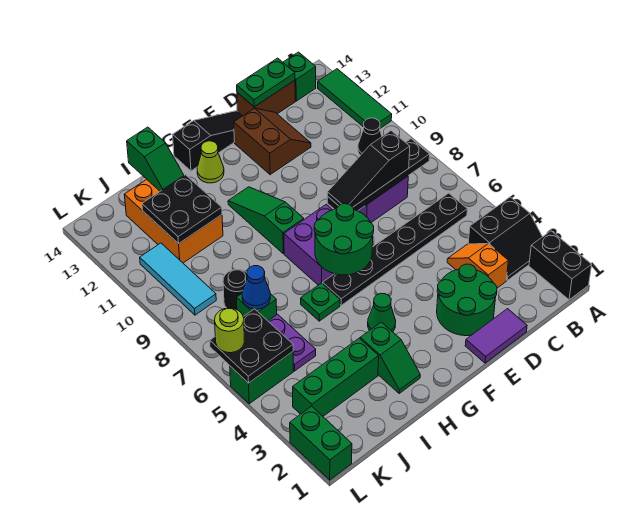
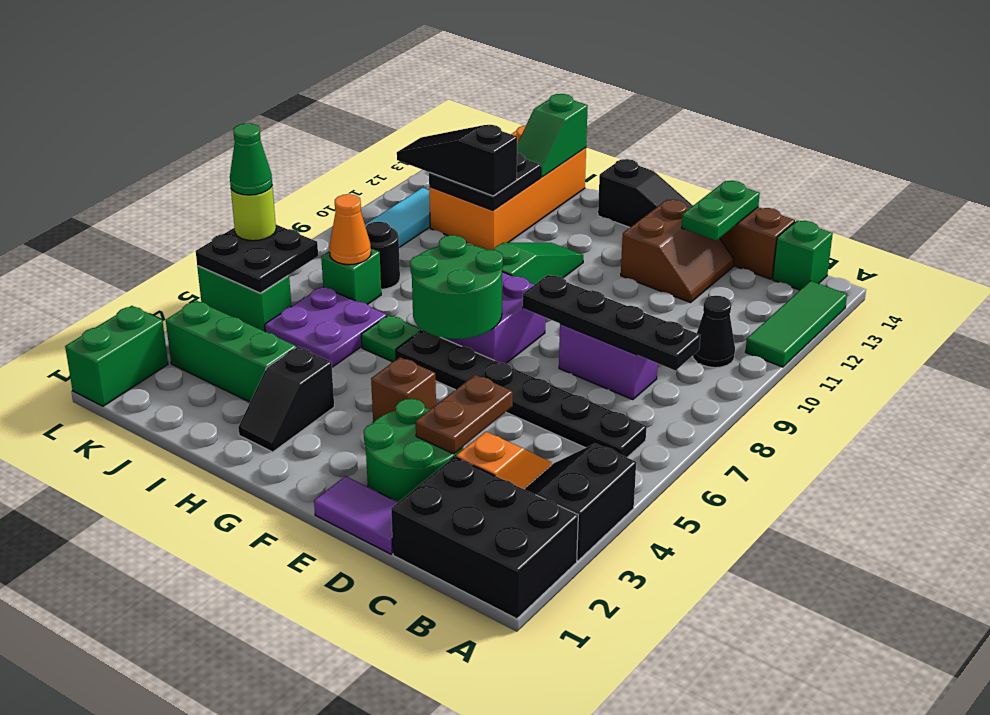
black 1x2 brick [529,231,592,300] -> black 2x3 brick [391,457,578,619]
black 2x2 slope [468,197,542,280] -> black 2x2 slope turned to [524,444,636,561]
black 1x3 slope [327,131,410,207] -> black 1x3 slope moved to [397,125,517,196]
green 1x2 plate [237,58,295,107] -> green 1x2 plate turned to [682,181,760,240]
none -> brown 1x2 plate [416,375,513,454]
none -> brown 1x1 brick [371,357,436,422]
green 1x1 cone [368,293,396,332] -> green 1x1 cone moved to [230,123,272,195]
lime 1x1 cone [197,141,224,183] -> none
green 1x2 slope [360,322,420,393] -> black 1x2 slope [238,347,334,452]
orange 2x3 brick [124,179,223,263] -> orange 2x4 brick [429,126,586,250]
purple 1x2 plate [268,314,316,371] -> purple 2x2 plate [265,287,387,367]
blue 1x1 cone [242,266,270,309] -> orange 1x1 cone [329,194,371,265]

